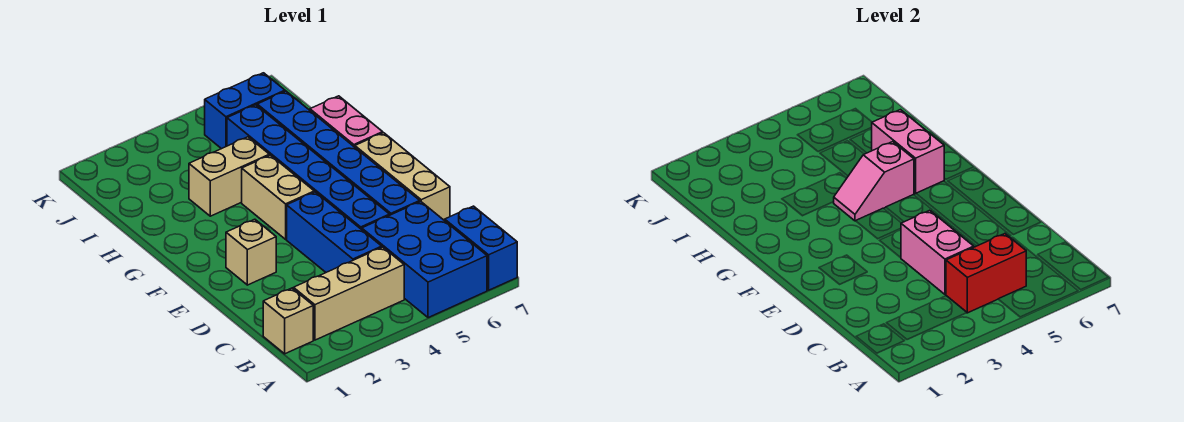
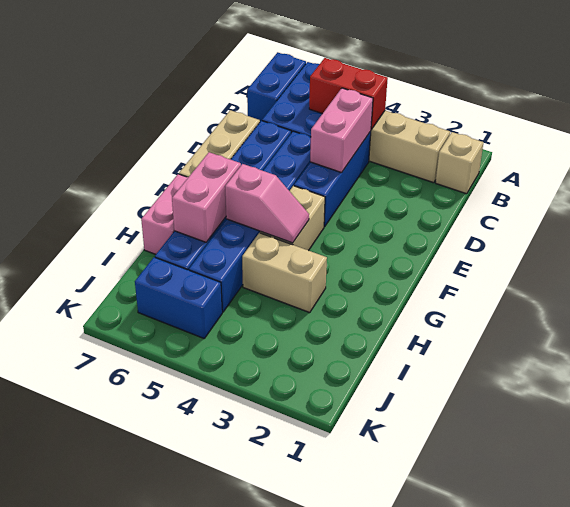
tan 1x1 brick [226,219,276,285] -> none

